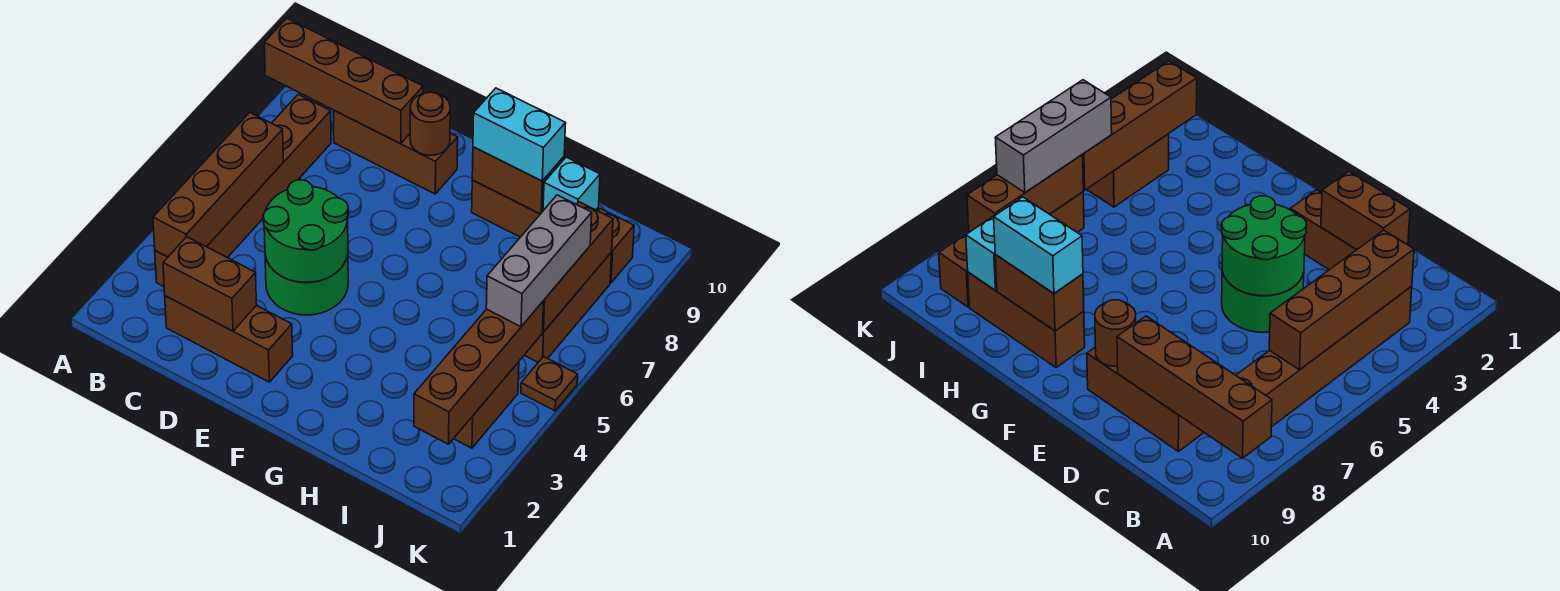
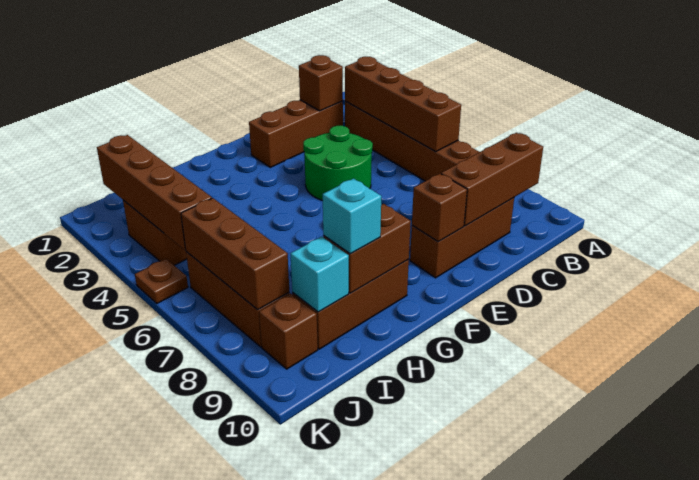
brown 1x4 brick [264,18,423,144] -> brown 1x3 brick [441,133,543,226]
brown 1x2 brick [163,237,257,331] -> brown 1x1 brick [299,55,343,111]
green 2x2 round brick [263,180,348,282] -> none
brown 1x1 round brick [410,92,450,155] -> brown 1x1 brick [412,174,467,242]
cyan 1x2 brick [473,88,566,181] -> cyan 1x1 brick [323,179,381,254]
grey 1x3 brick [486,195,592,327] -> none

